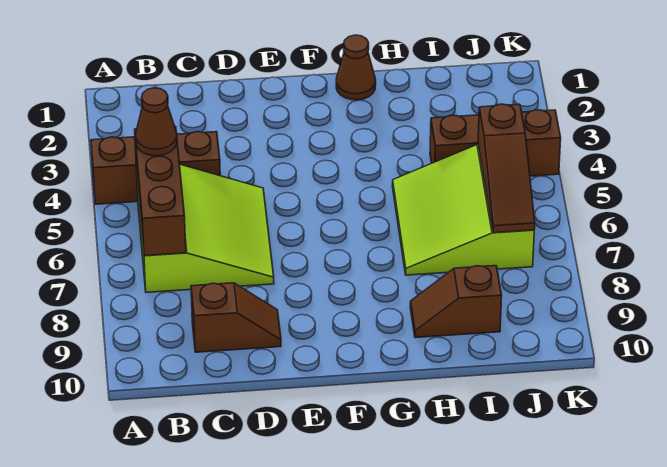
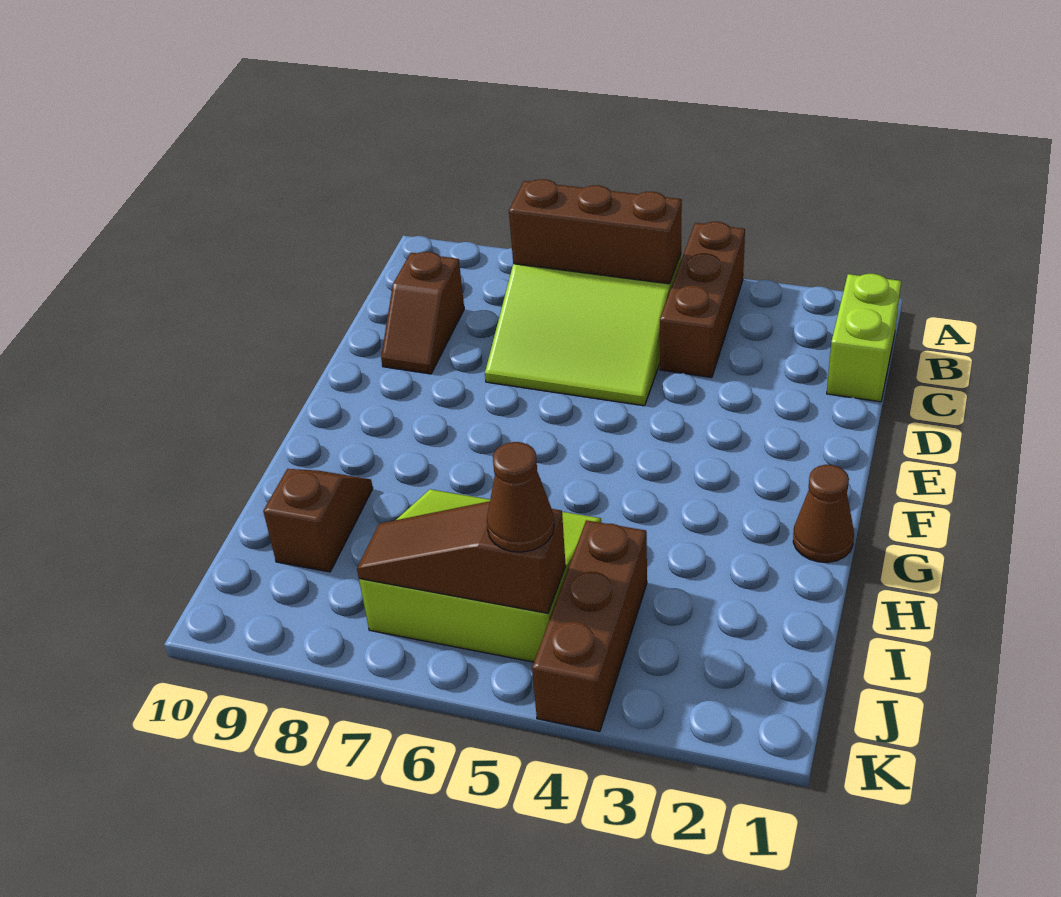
none -> lime 1x2 brick [827,274,901,402]
brown 1x1 cone [136,88,177,156] -> brown 1x1 cone moved to [487,442,554,552]

